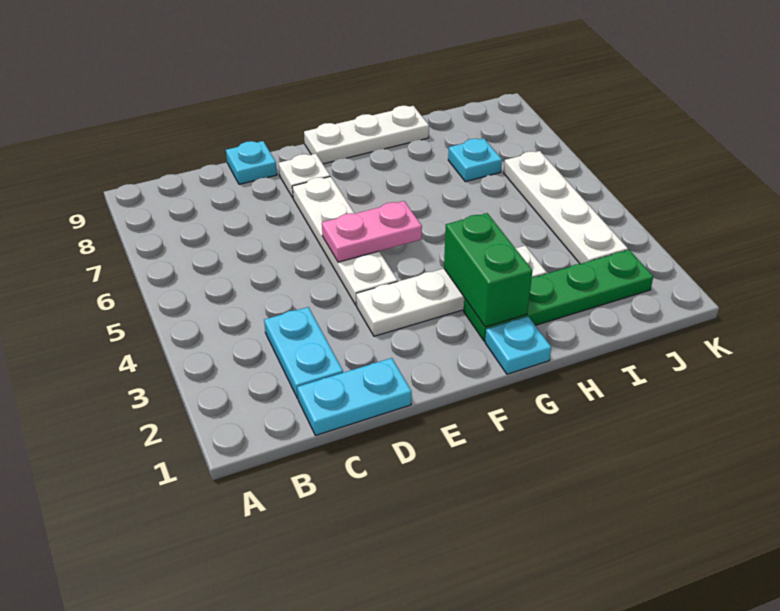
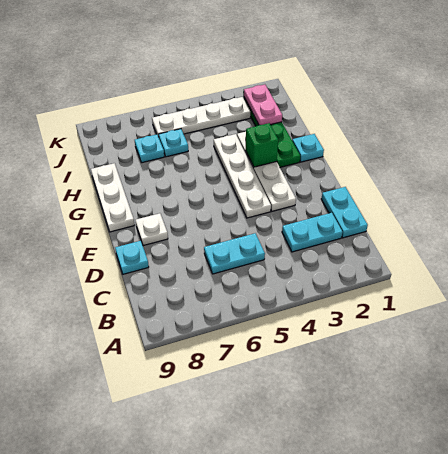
none -> cyan 1x2 plate [204,233,265,274]
white 1x4 plate [292,176,398,305] -> white 1x4 plate turned to [214,134,271,218]
pink 1x2 plate [322,201,422,262] -> pink 1x2 plate moved to [244,85,282,125]
green 1x2 brick [444,213,532,327] -> green 1x1 brick [246,123,278,167]
none -> cyan 1x1 plate [159,129,188,157]

